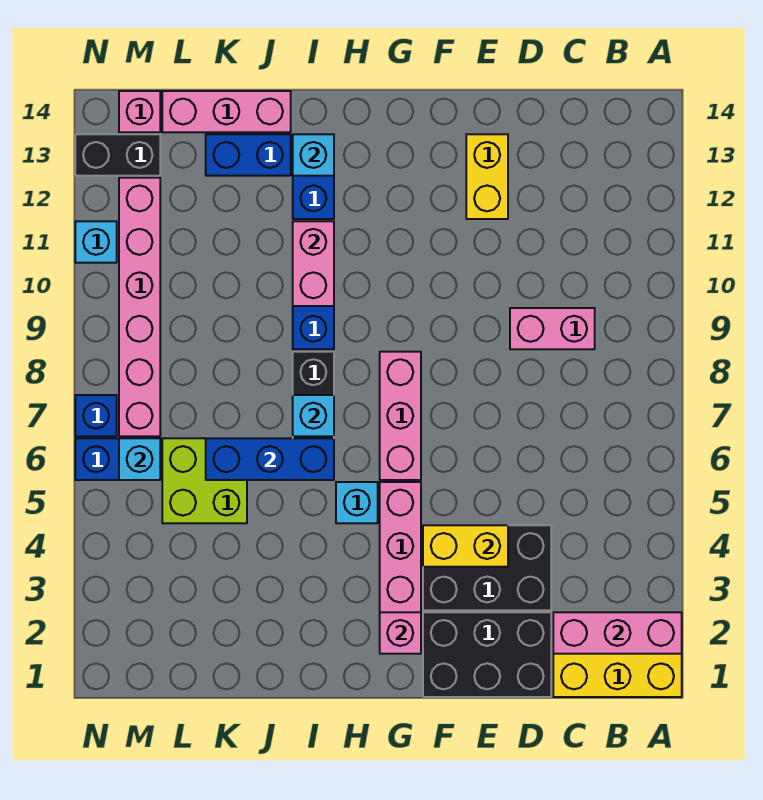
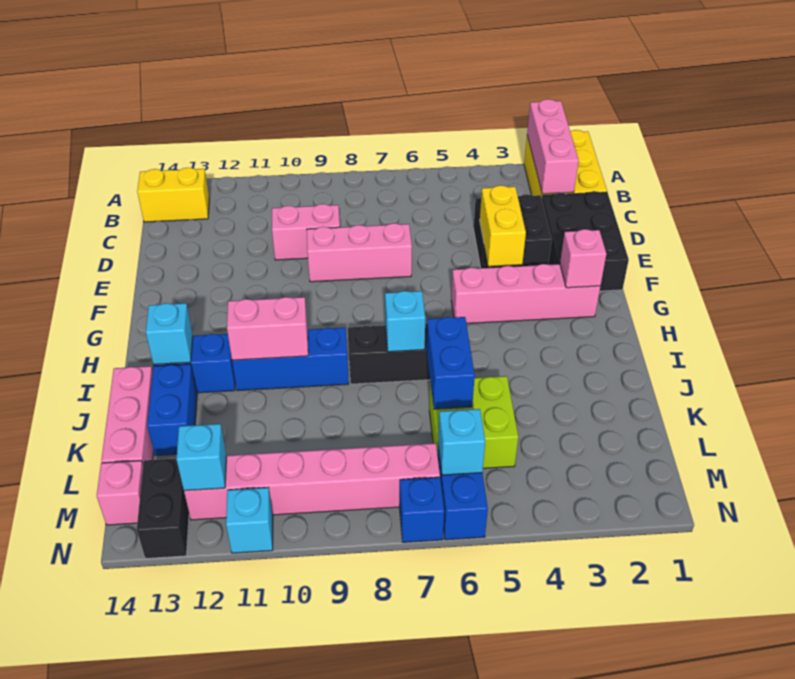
pink 1x2 brick [510,308,595,349] -> pink 1x2 brick turned to [272,204,340,260]
black 2x3 brick [423,525,551,610] -> black 2x2 brick [473,194,552,268]
yellow 1x2 brick [466,134,508,219] -> yellow 1x2 brick moved to [137,168,209,222]
pink 1x3 brick [380,352,421,480] -> pink 1x3 brick moved to [307,223,412,282]
cyan 1x1 brick [336,482,378,523] -> cyan 1x1 brick moved to [177,424,226,491]
blue 1x3 brick [206,438,334,480] -> blue 1x2 brick [427,317,475,409]

